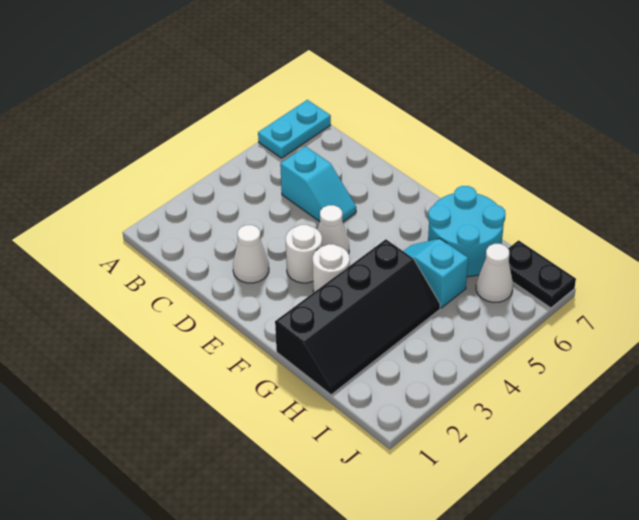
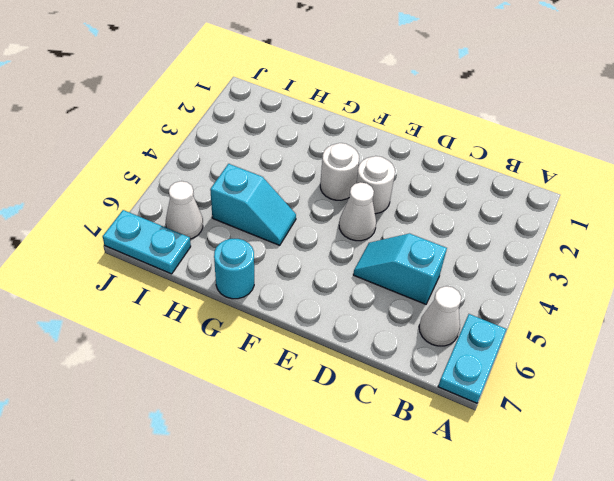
white 1x1 cone [233,225,269,283] -> white 1x1 cone moved to [419,286,461,346]
black 2x4 slope [275,239,440,395] -> none
cyan 2x2 round brick [428,186,506,277] -> cyan 1x1 round brick [214,239,254,299]
black 1x2 plate [508,240,576,308] -> cyan 1x2 plate [103,210,191,274]

